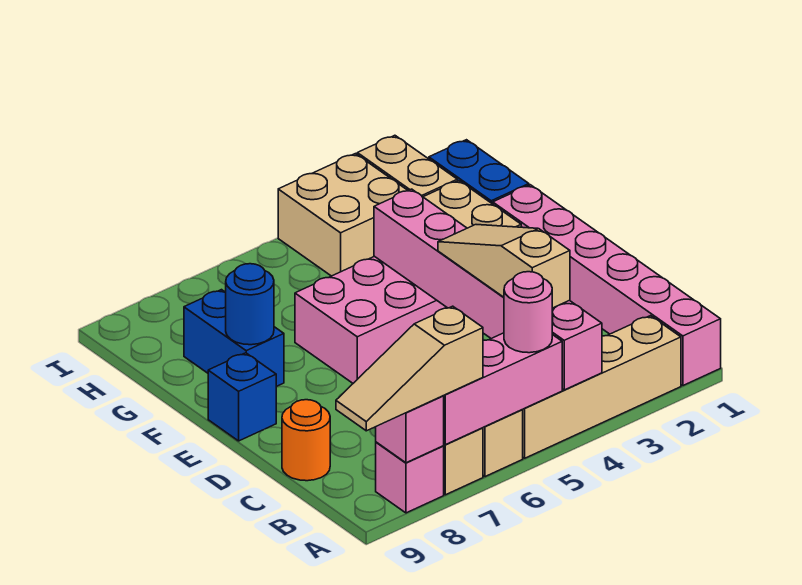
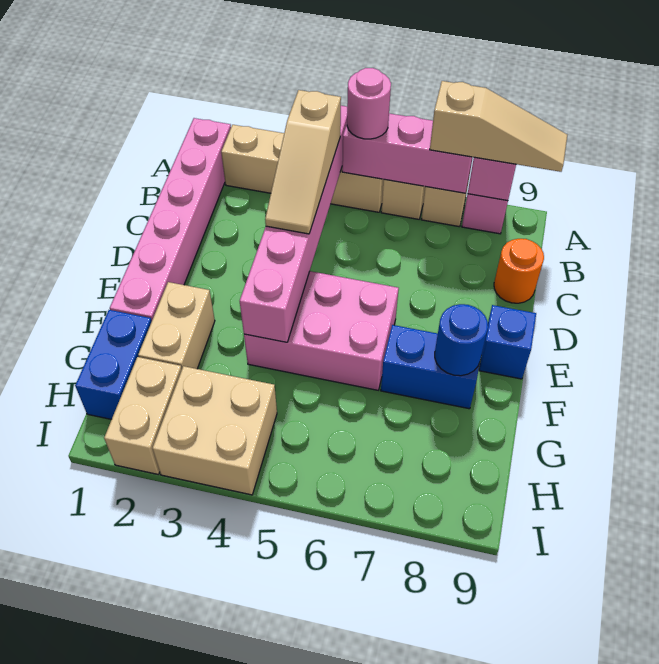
blue 1x2 brick [184,290,284,387] -> blue 1x2 brick turned to [381,325,480,409]

